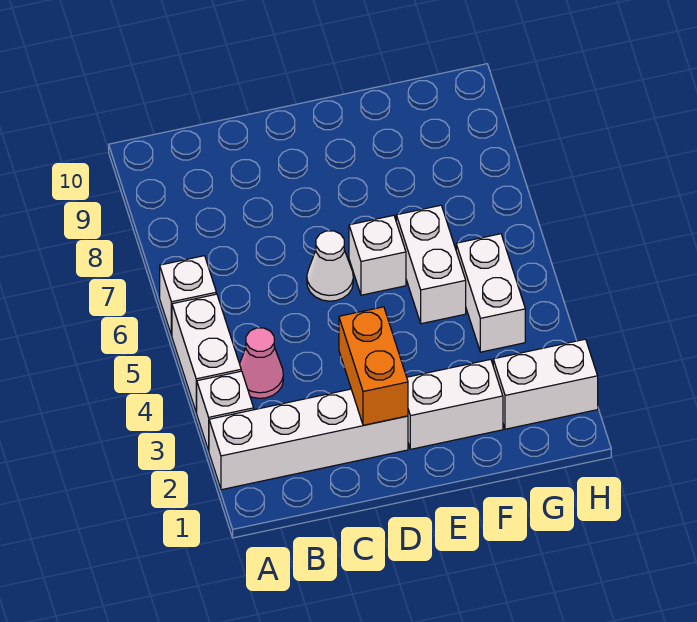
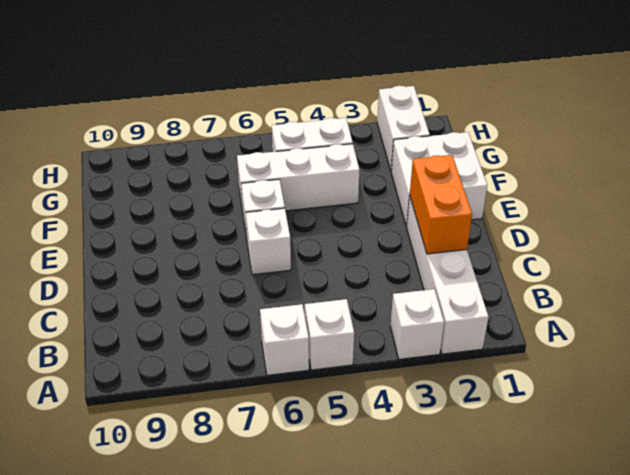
white 1x2 brick [172,294,241,412] -> white 1x1 brick [305,299,354,370]
pink 1x1 cone [240,328,283,398] -> none
orange 1x2 brick [339,307,408,425] -> orange 1x2 brick turned to [410,155,472,254]
white 1x1 cone [307,231,353,301] -> white 1x1 brick [245,208,291,275]
white 1x2 brick [407,359,503,449] -> white 2x2 brick [391,132,487,227]
white 1x2 brick [396,205,466,324] -> white 1x3 brick [237,144,359,211]

